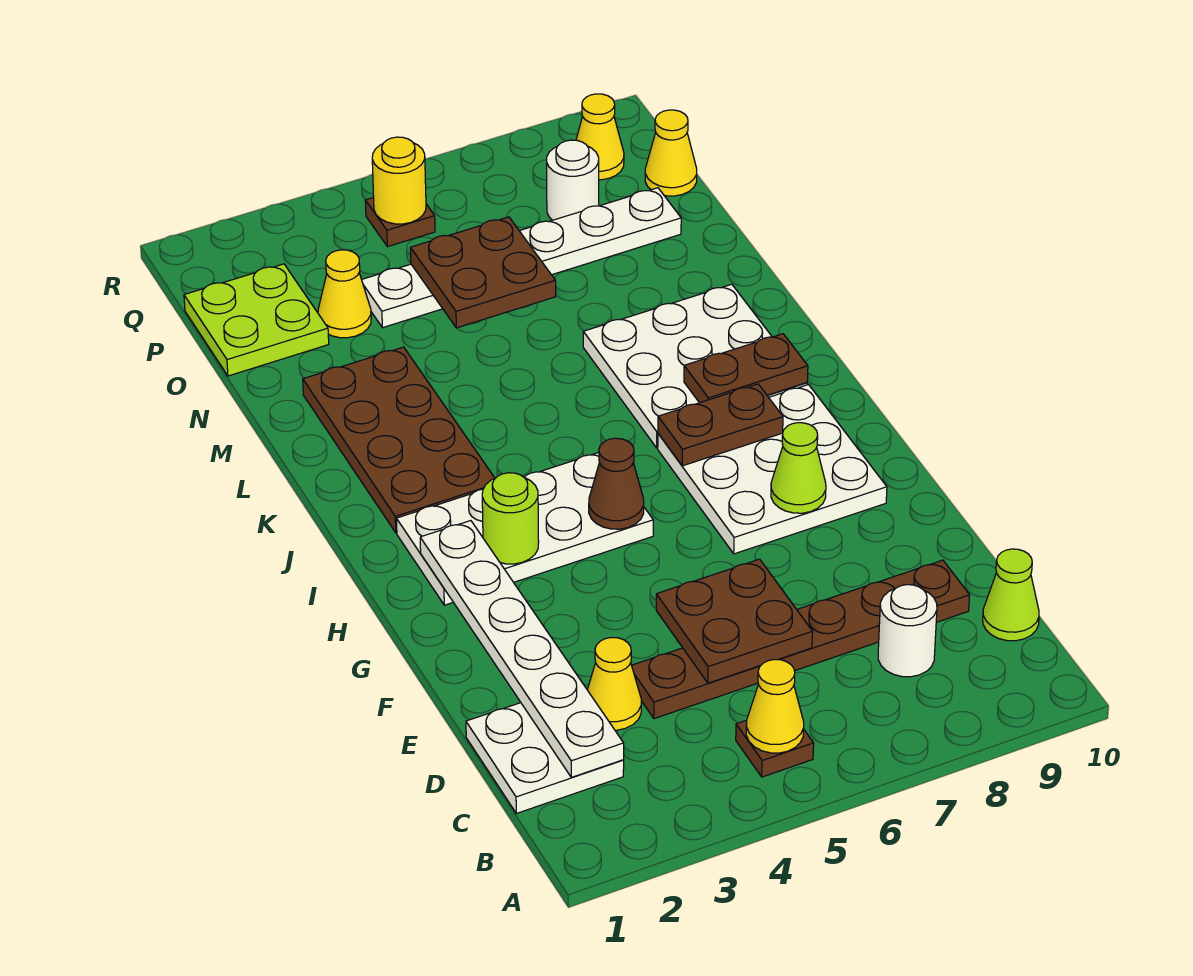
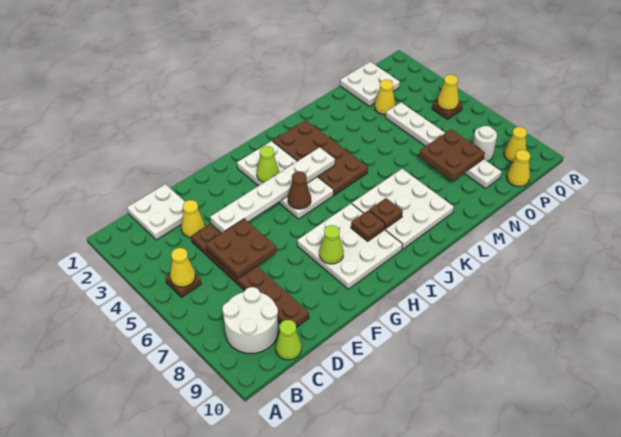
white 1x6 plate [420,521,624,777] -> white 1x6 plate moved to [210,147,335,233]
white 1x1 round brick [878,585,937,677] -> white 2x2 round brick [222,287,278,354]
lime 1x1 round brick [482,473,539,564] -> lime 1x1 cone [257,146,279,182]
brown 1x2 plate [658,384,783,466] -> brown 1x1 plate [351,210,385,241]
brown 2x4 plate [303,347,495,533] -> brown 2x4 plate turned to [273,120,368,195]
brown 1x2 plate [684,334,808,403] -> brown 1x1 plate [369,198,403,229]
brown 2x2 plate [410,217,556,328] -> brown 2x2 plate moved to [419,129,485,181]
lime 2x2 plate [184,264,329,376] -> white 2x2 plate [340,62,400,106]
yellow 1x1 round brick [372,137,426,224] -> yellow 1x1 cone [437,75,459,110]

